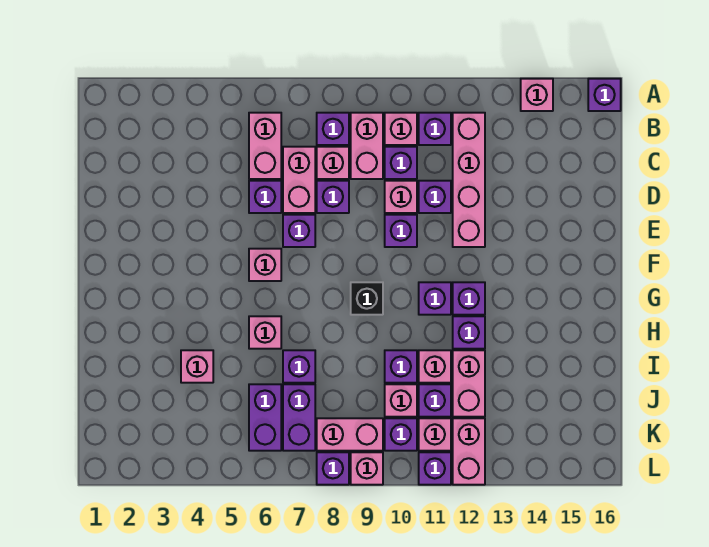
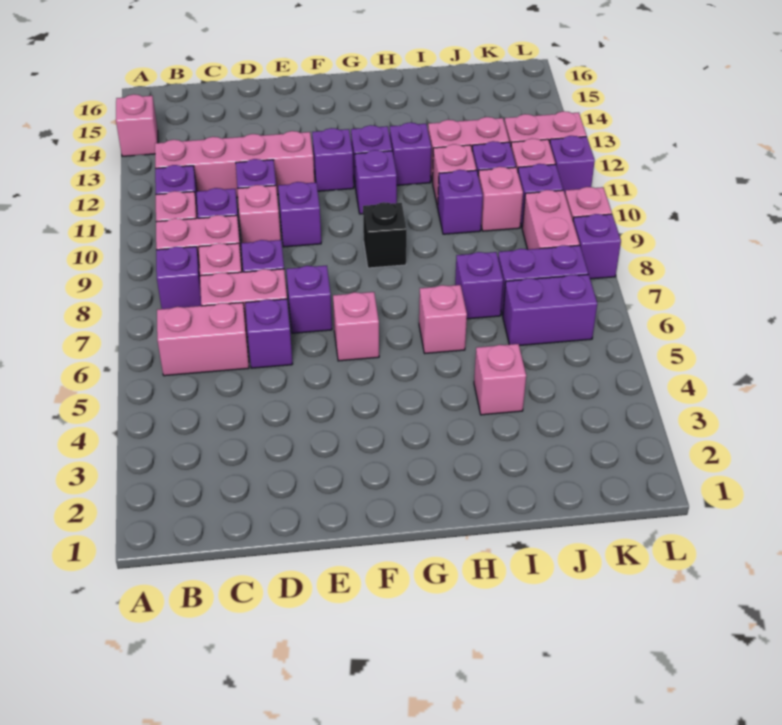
purple 1x1 brick [588,79,621,111] -> purple 1x1 brick moved to [312,128,354,191]

